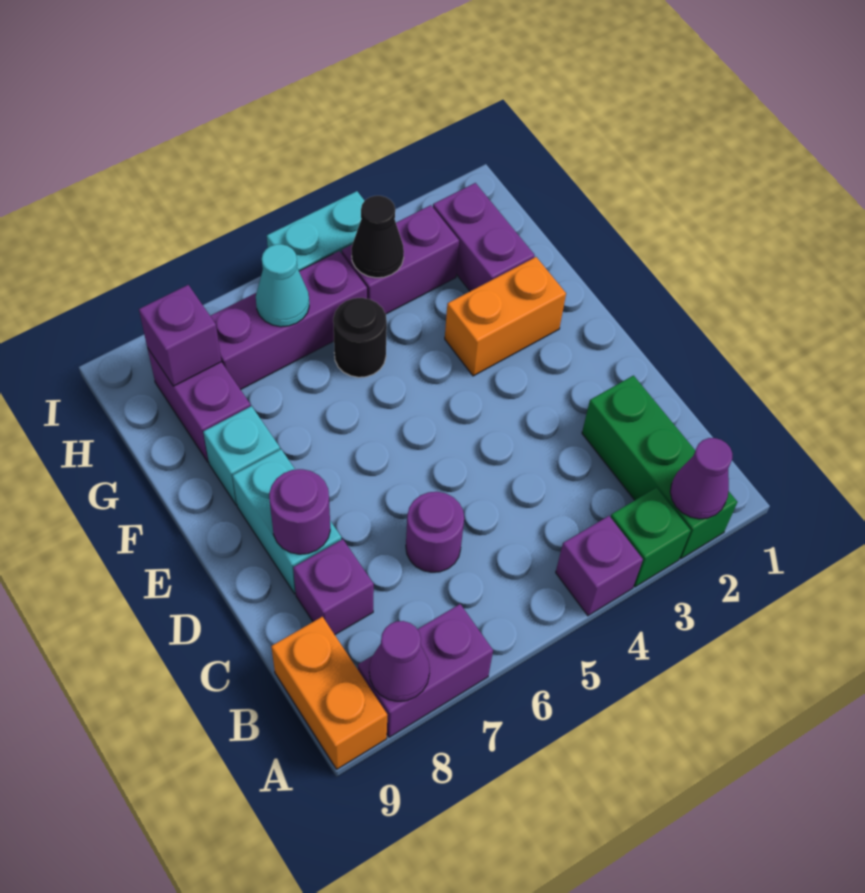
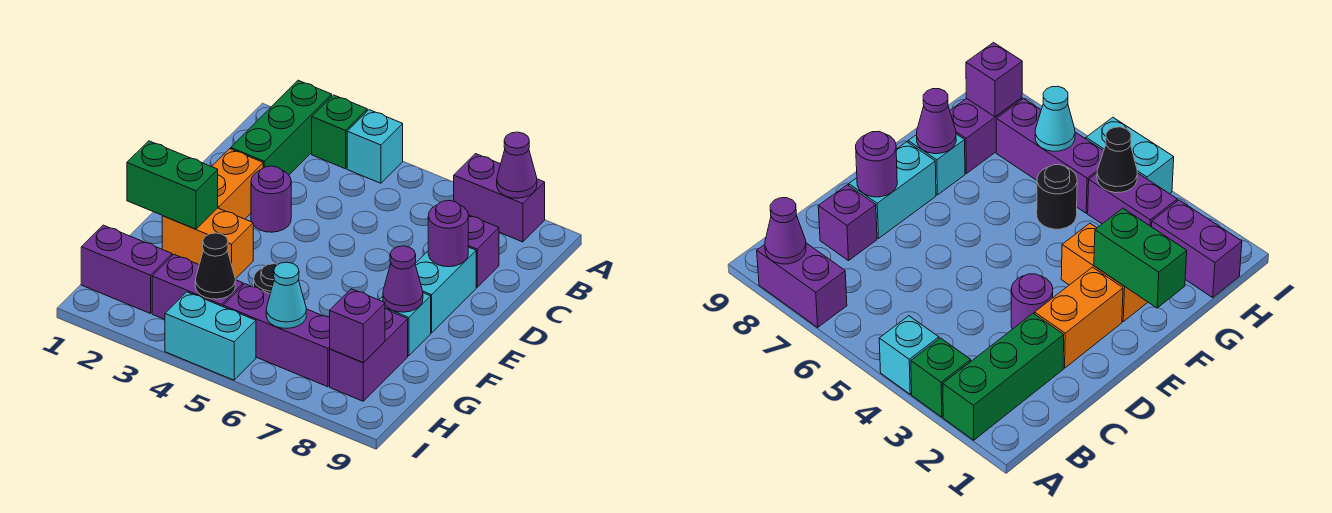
purple 1x1 cone [670,438,732,519] -> purple 1x1 cone moved to [383,246,423,312]
purple 1x1 brick [556,516,643,616] -> cyan 1x1 brick [347,110,403,183]
orange 1x2 brick [271,617,387,769] -> orange 1x2 brick moved to [212,149,263,219]
purple 1x1 round brick [406,492,464,572] -> purple 1x1 round brick moved to [251,166,291,232]
none -> green 1x2 brick [127,141,218,229]
purple 1x2 brick [433,183,535,291] -> purple 1x2 brick turned to [81,225,172,314]

